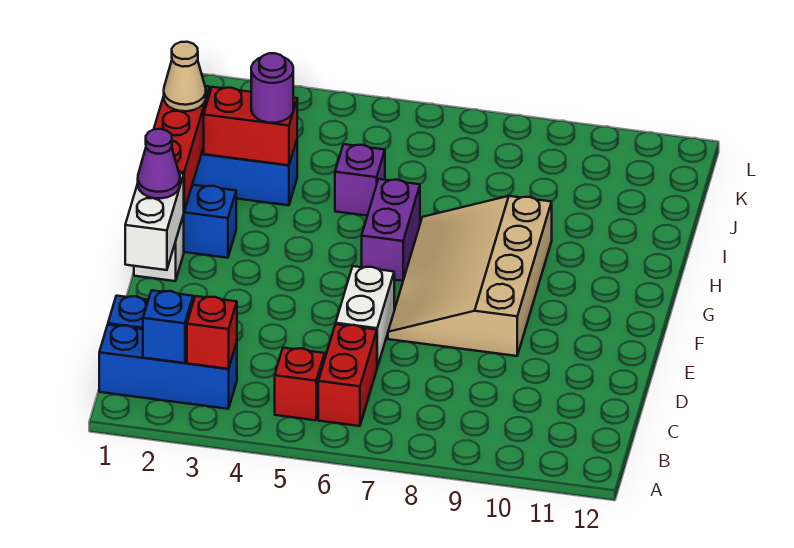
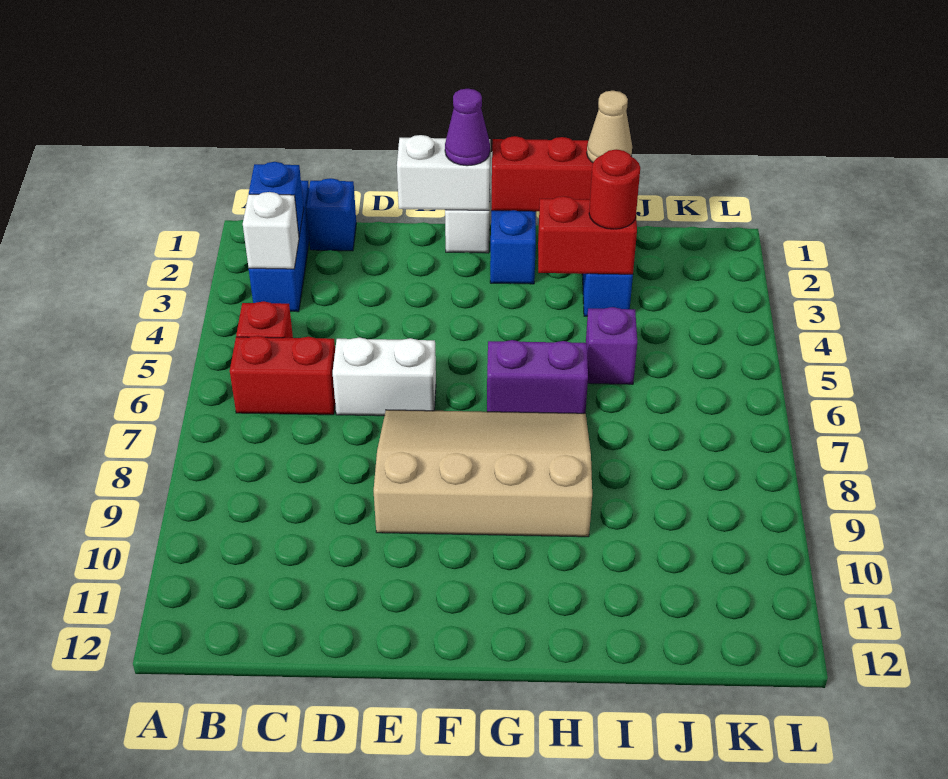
red 1x1 brick [187,296,237,369] -> white 1x1 brick [243,192,299,269]
red 1x2 brick [204,87,297,165] -> red 1x2 brick turned to [538,196,637,274]
purple 1x1 round brick [251,53,293,123] -> red 1x1 round brick [589,149,640,229]

